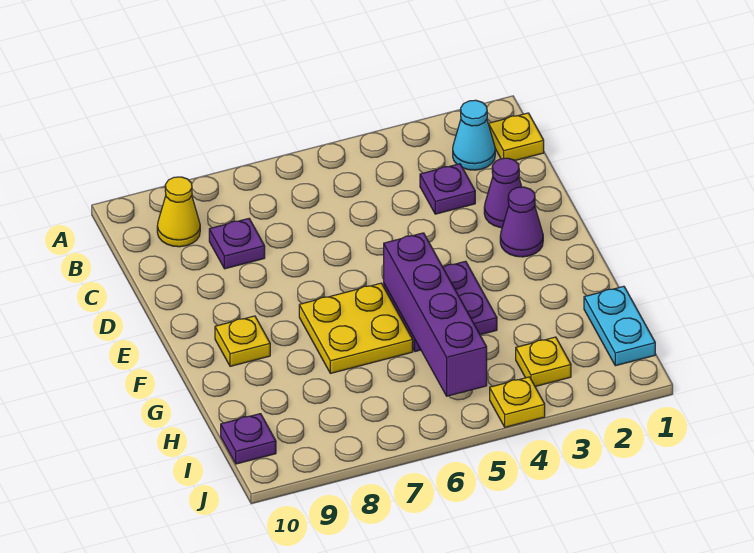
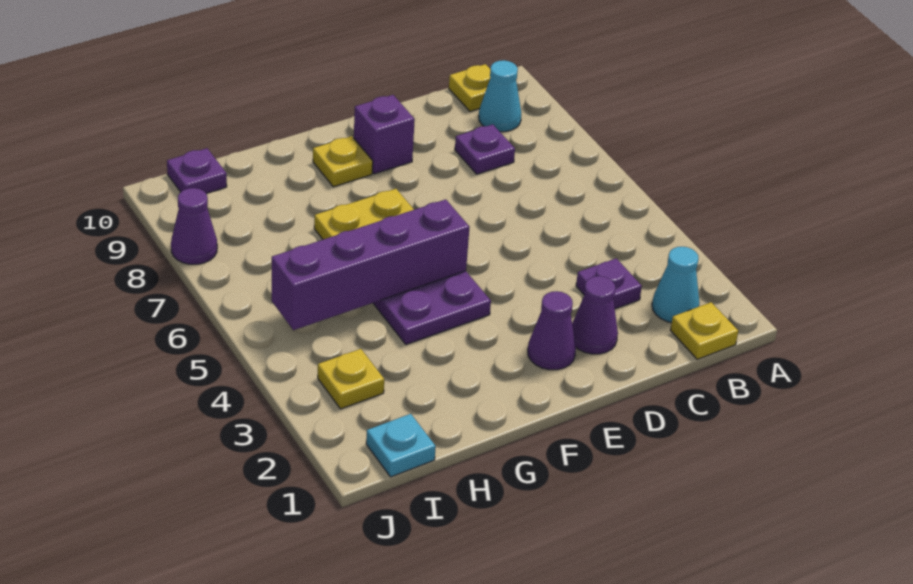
yellow 1x1 cone [157,177,200,247] -> cyan 1x1 cone [479,60,521,132]
none -> purple 1x1 brick [354,95,415,174]
cyan 1x2 plate [584,286,655,366] -> cyan 1x1 plate [366,414,436,477]
yellow 1x1 plate [490,377,545,427] -> yellow 1x1 plate moved to [449,64,491,111]
none -> purple 1x1 cone [171,188,217,264]

